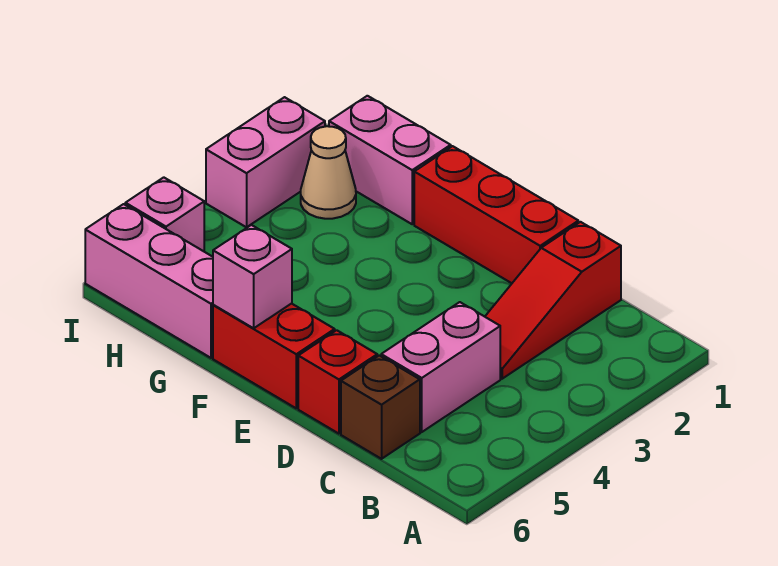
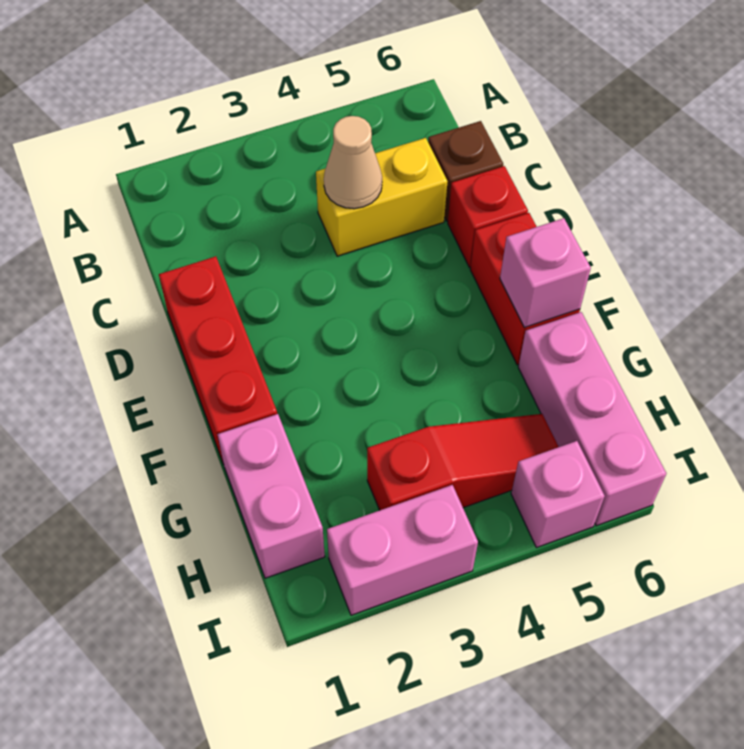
red 1x3 slope [485,222,621,379] -> red 1x3 slope moved to [367,414,558,510]
pink 1x2 brick [381,302,500,432] -> yellow 1x2 brick [316,138,447,256]
tan 1x1 cone [301,126,356,219] -> tan 1x1 cone moved to [324,116,382,209]

